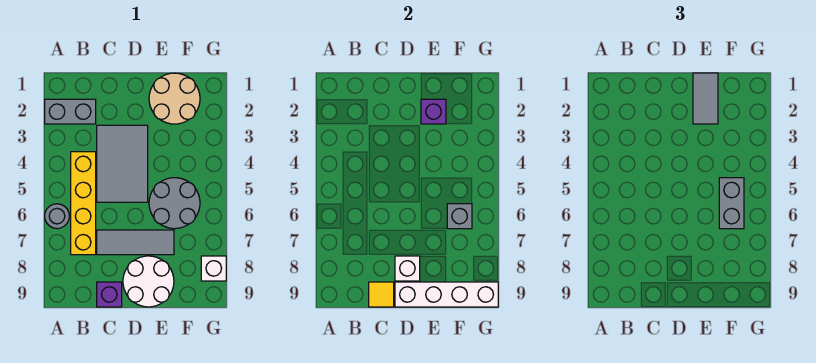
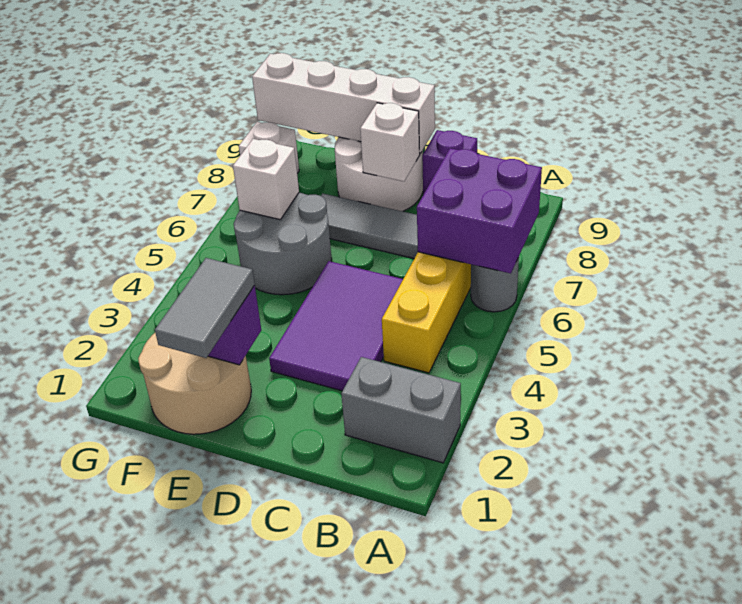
none -> purple 2x2 brick [417,148,542,274]
grey 2x3 tile [97,125,148,202] -> purple 2x3 tile [269,261,403,391]
yellow 1x1 tile [369,282,394,307] -> none
grey 1x2 brick [719,178,744,229] -> none
grey 1x1 brick [447,204,472,229] -> white 1x1 brick [233,139,299,220]

